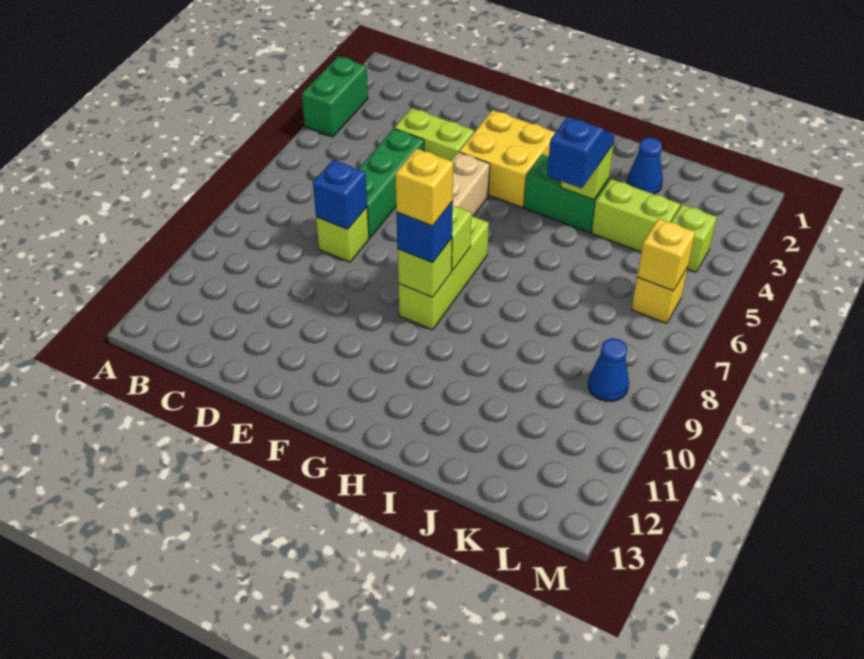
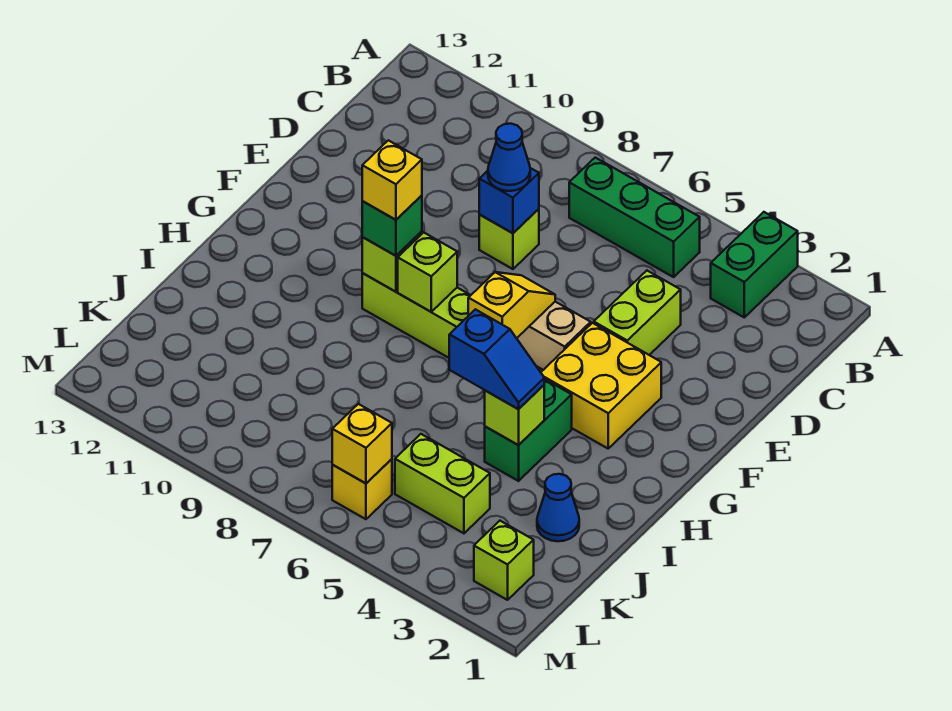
green 1x2 brick [302,56,368,137] -> green 1x2 brick turned to [711,212,798,317]
green 1x3 brick [358,129,424,238] -> green 1x3 brick moved to [569,158,700,277]
none -> yellow 1x2 slope [468,272,555,338]
blue 1x1 brick [396,201,453,263] -> green 1x1 brick [362,195,422,256]
lime 1x2 brick [592,179,680,252] -> lime 1x2 brick turned to [395,434,490,533]
lime 1x1 brick [671,204,717,272] -> lime 1x1 brick moved to [474,521,534,600]
blue 1x1 cone [588,338,629,401] -> blue 1x1 cone moved to [488,124,530,191]

